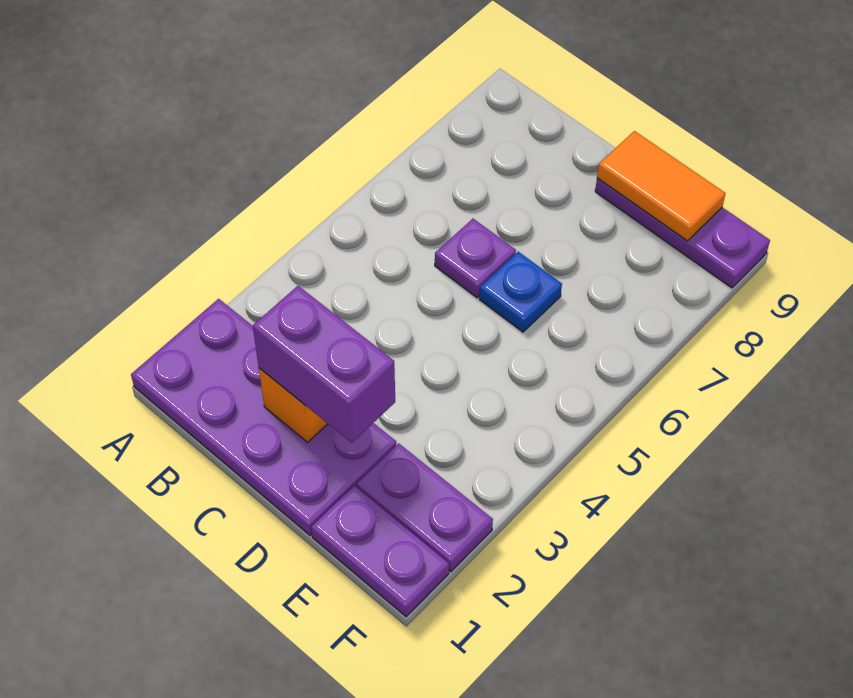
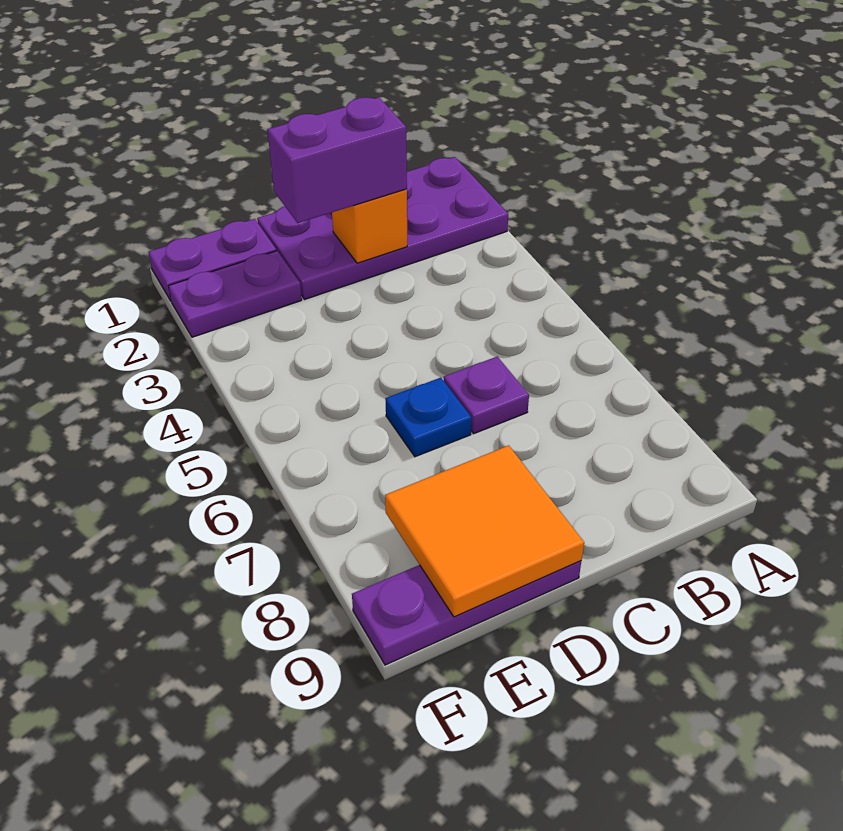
orange 1x2 tile [597,131,725,241] -> orange 2x2 tile [385,445,584,617]

